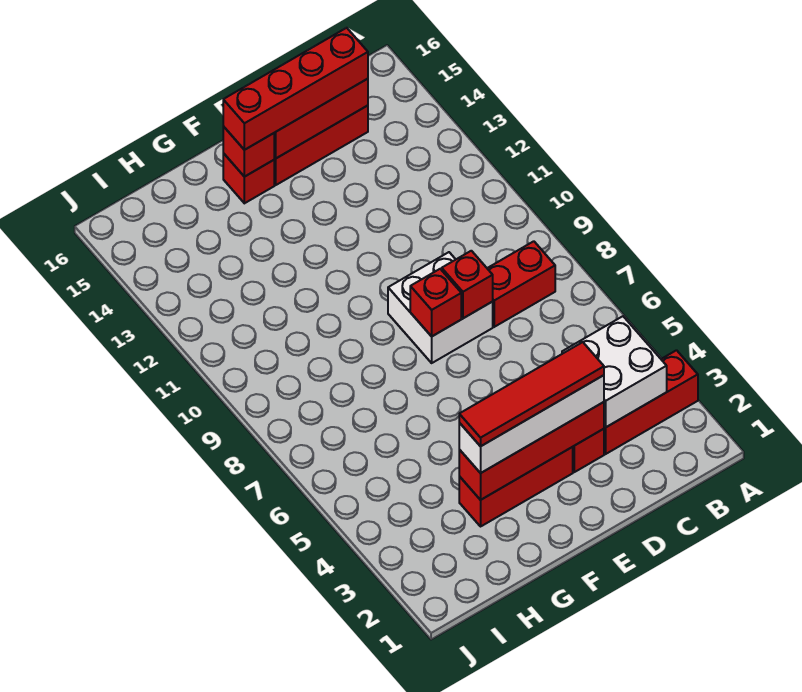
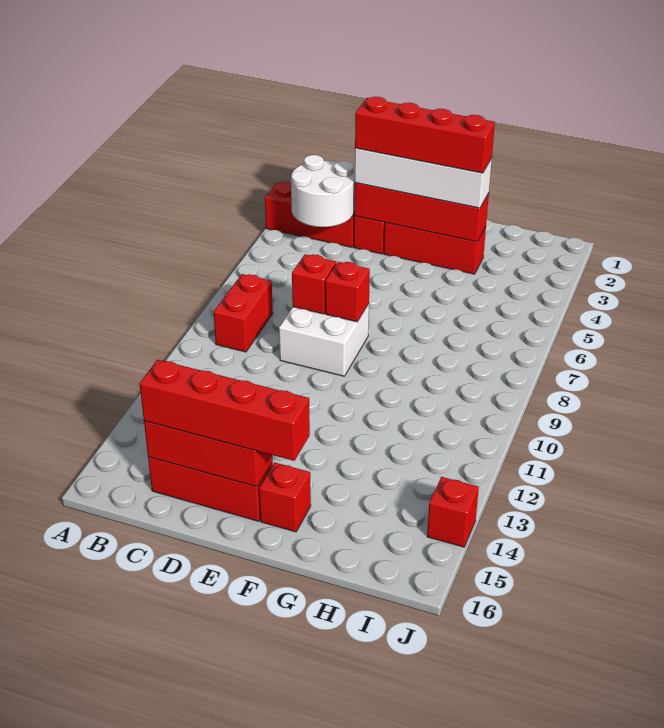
white 2x2 brick [562,316,667,427] -> white 2x2 round brick [291,155,355,227]
red 1x2 brick [487,241,555,327] -> red 1x2 brick turned to [214,274,273,352]
red 1x4 tile [459,342,604,446] -> red 1x4 brick [355,97,495,173]
red 1x1 brick [223,126,274,177] -> red 1x1 brick moved to [427,477,479,547]

